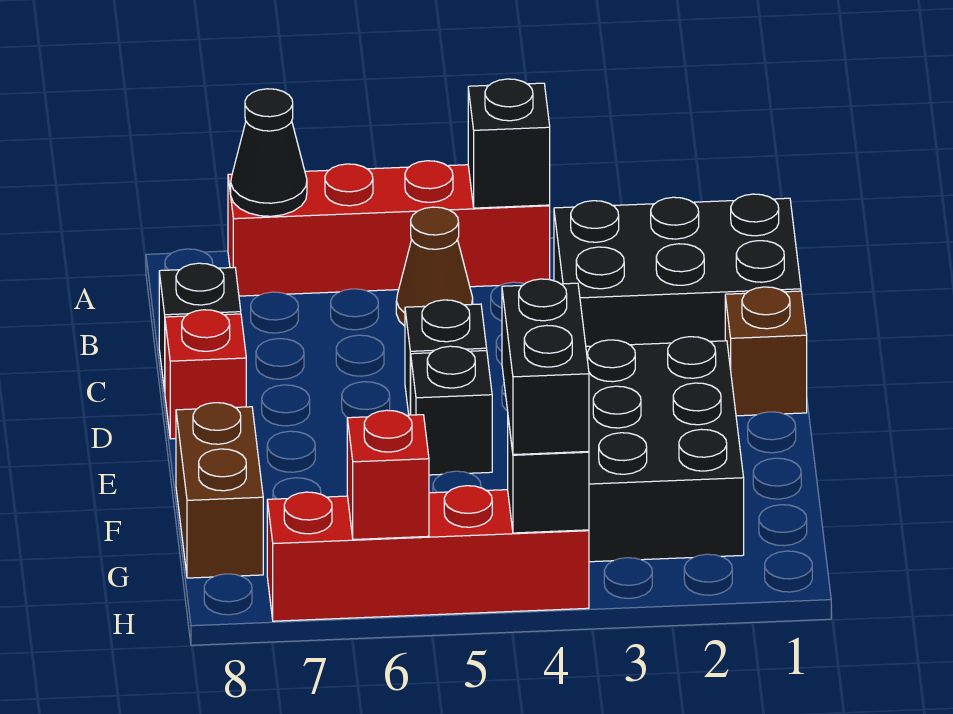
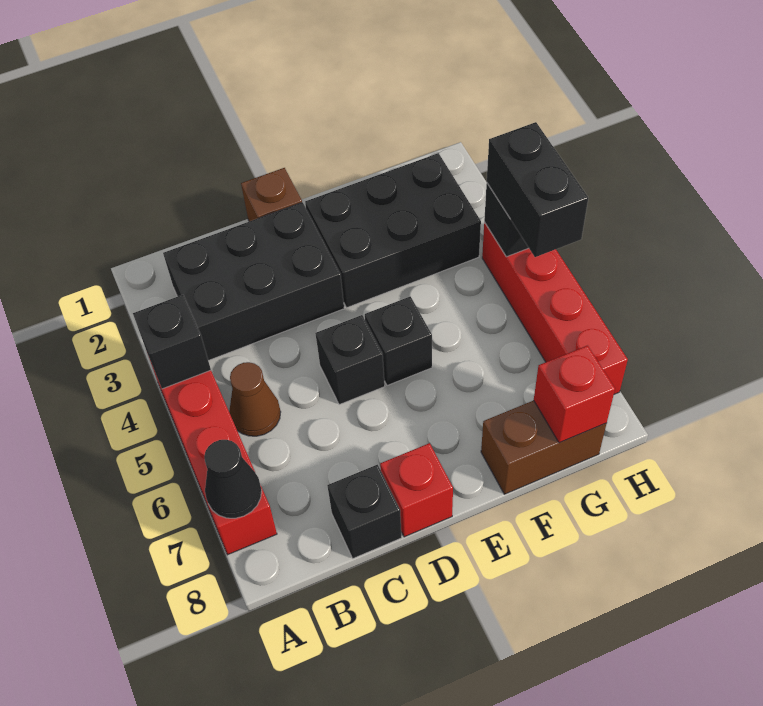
black 2x3 brick [554,194,801,346] -> black 2x3 brick turned to [163,202,344,361]
black 1x2 brick [502,279,589,455] -> black 1x2 brick turned to [487,122,588,257]
red 1x1 brick [347,410,429,539] -> red 1x1 brick moved to [534,346,615,443]

